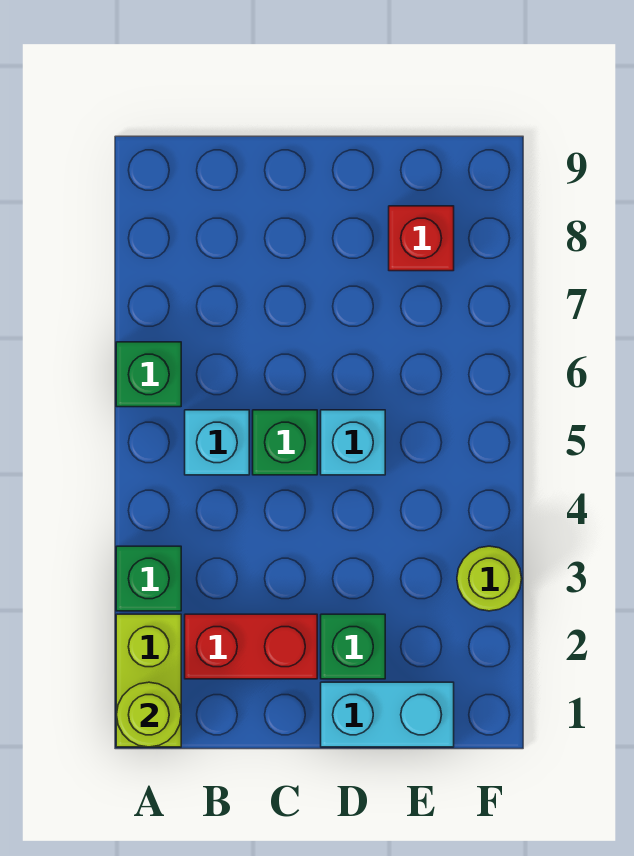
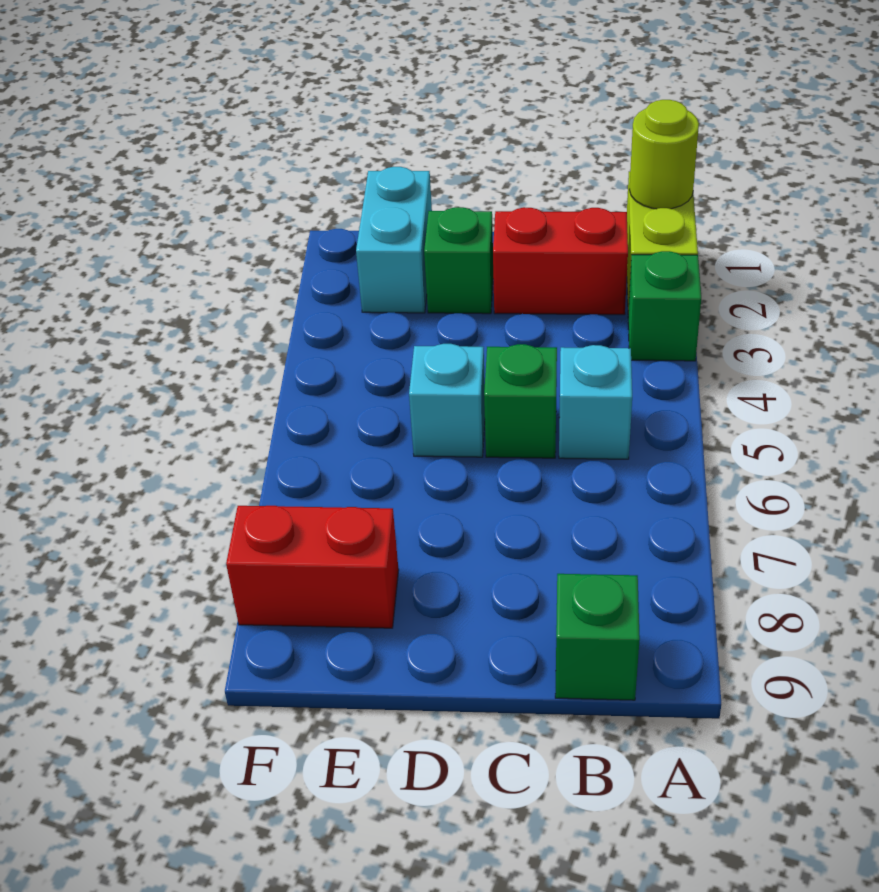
green 1x1 brick [116,342,181,407] -> green 1x1 brick moved to [555,574,640,700]
cyan 1x2 brick [321,682,454,747] -> cyan 1x2 brick turned to [356,167,432,313]
red 1x1 brick [389,206,454,271] -> red 1x2 brick [226,506,399,628]
lime 1x1 round brick [457,546,522,611] -> none

